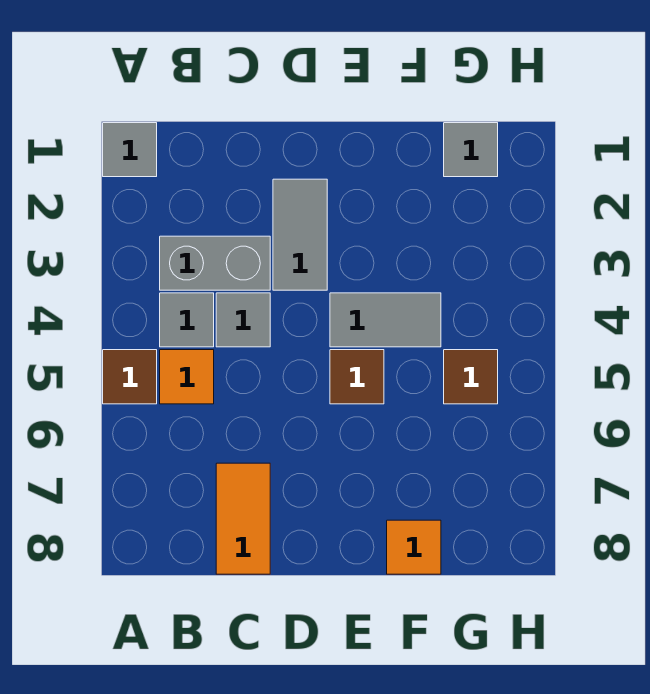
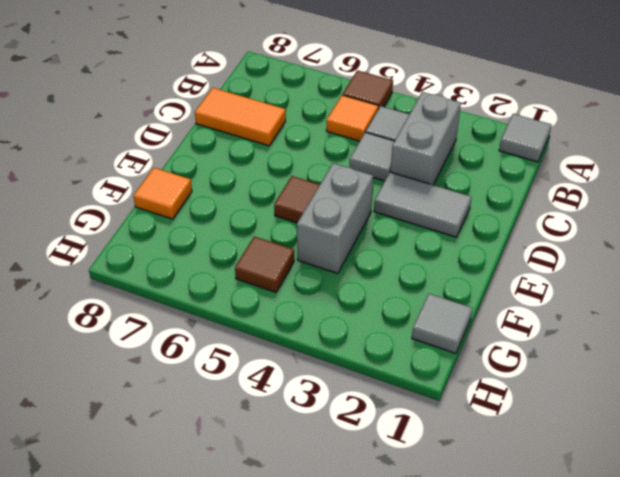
grey 1x2 tile [330,293,441,347] -> grey 1x2 brick [297,163,373,274]

